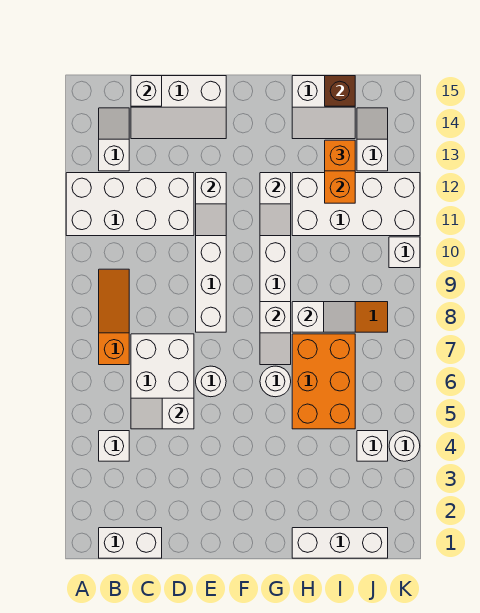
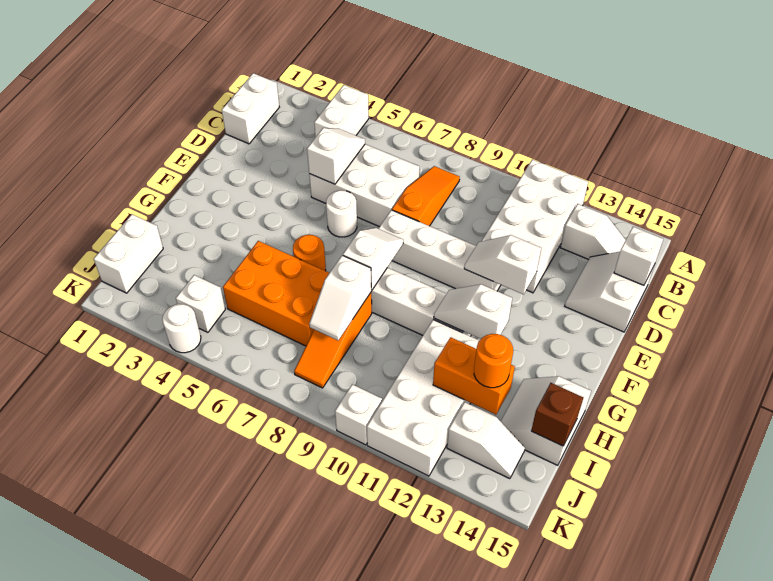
white 1x1 brick [99,431,129,461] -> white 1x2 brick [314,85,369,137]
orange 1x3 slope [99,269,129,365] -> orange 1x3 slope turned to [392,166,460,226]
white 2x3 slope [131,76,226,139] -> white 2x2 slope [565,252,654,332]
white 1x1 round brick [260,366,291,397] -> orange 1x1 round brick [293,235,326,271]
white 1x2 slope [260,302,291,365] -> white 1x2 slope turned to [343,228,403,290]
white 1x3 brick [292,528,388,558] -> white 1x2 brick [94,214,163,293]
orange 1x1 brick [325,140,355,171] -> orange 1x1 round brick [474,334,513,388]

